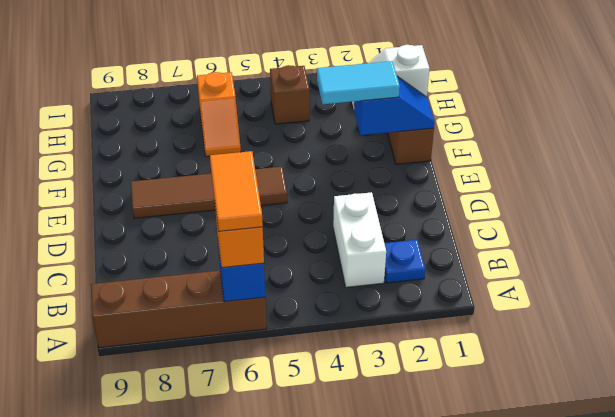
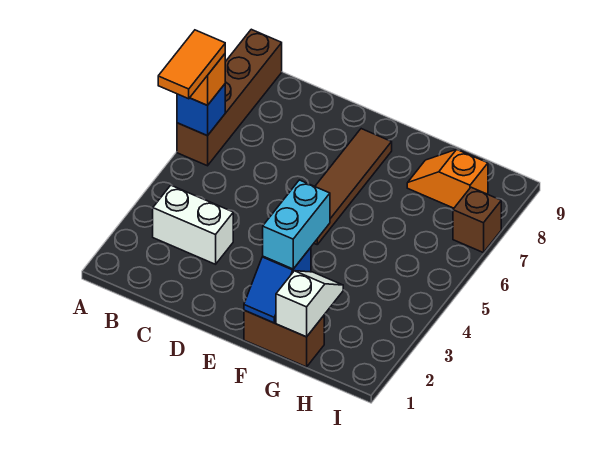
orange 1x2 tile [210,151,263,231] -> orange 1x2 tile turned to [158,30,225,99]
blue 1x1 plate [384,240,425,283] -> none
cyan 1x2 tile [317,61,400,104] -> cyan 1x2 brick [263,180,330,269]
orange 1x2 slope [197,72,241,156] -> orange 1x2 slope moved to [407,149,488,208]
brown 1x1 brick [270,65,309,124] -> brown 1x1 brick moved to [453,187,501,253]

